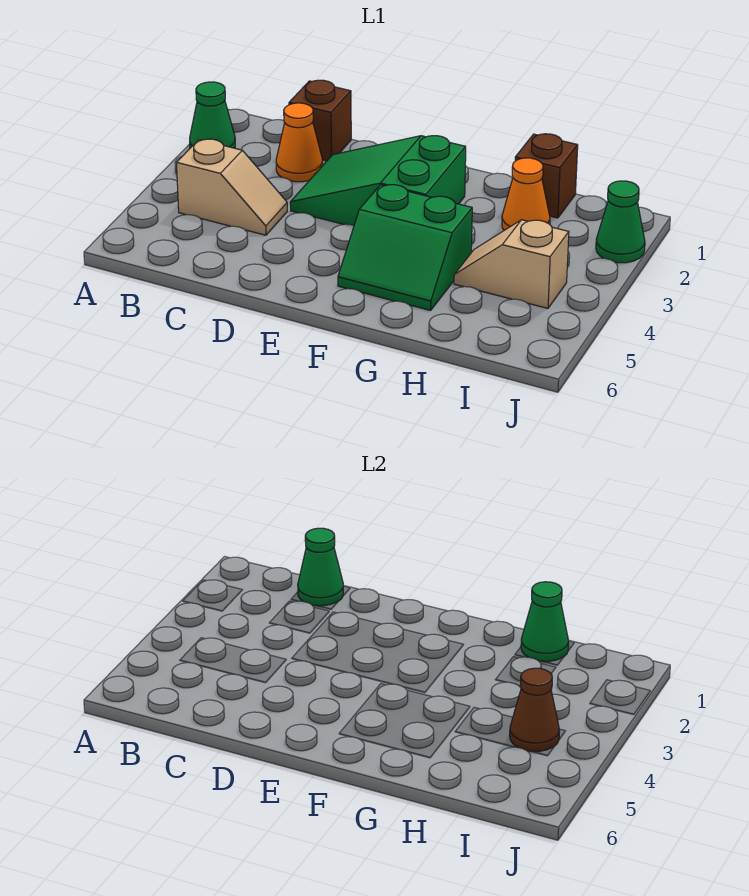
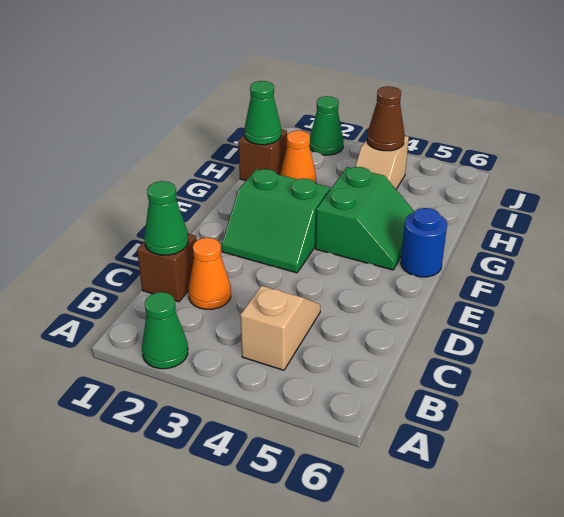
green 2x3 slope [290,136,466,226] -> green 2x2 slope [222,169,330,273]
none -> blue 1x1 round brick [401,208,447,277]

